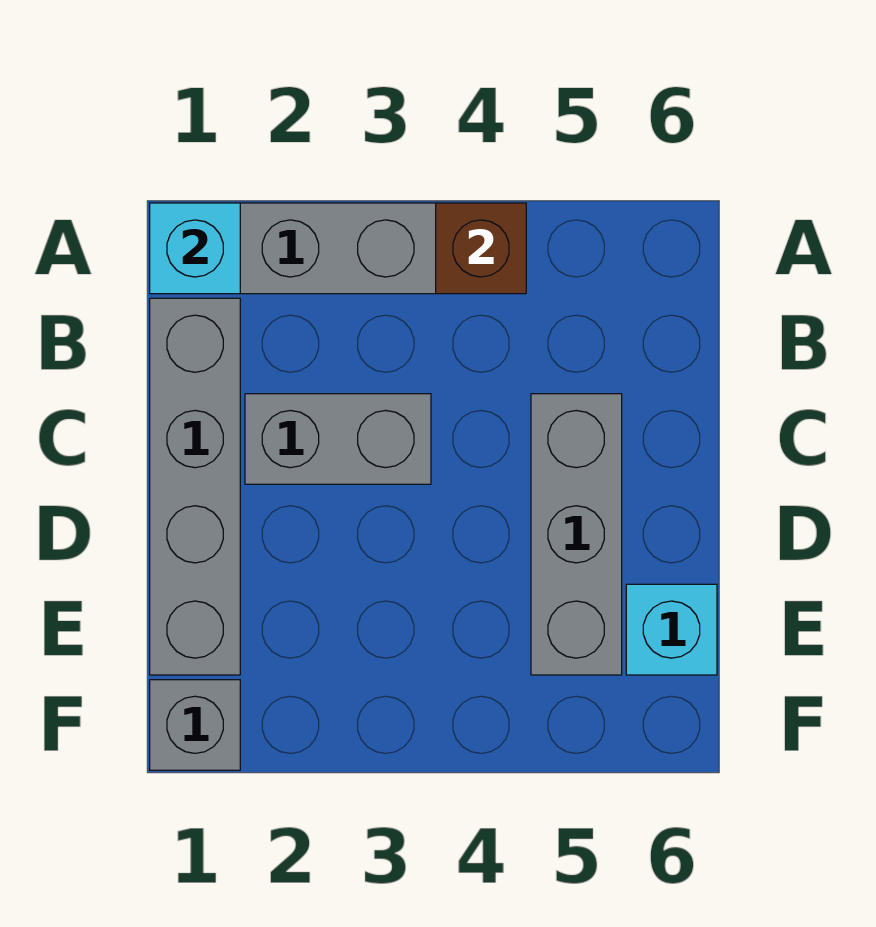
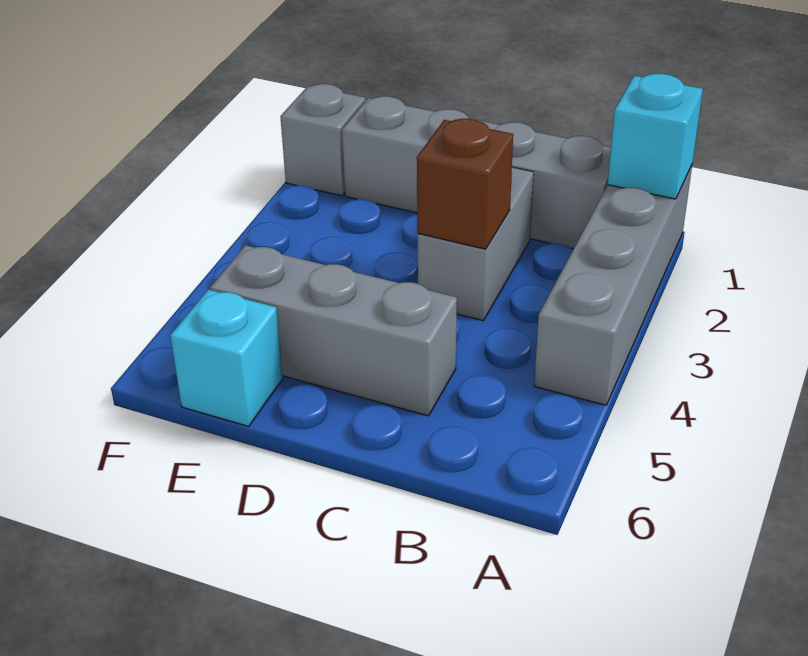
brown 1x1 brick [436,203,526,294] -> brown 1x1 brick moved to [417,119,513,249]

